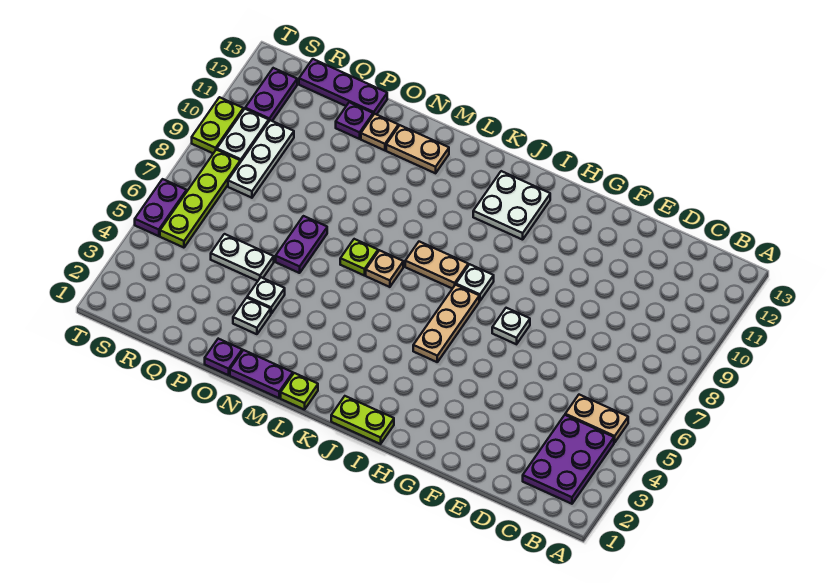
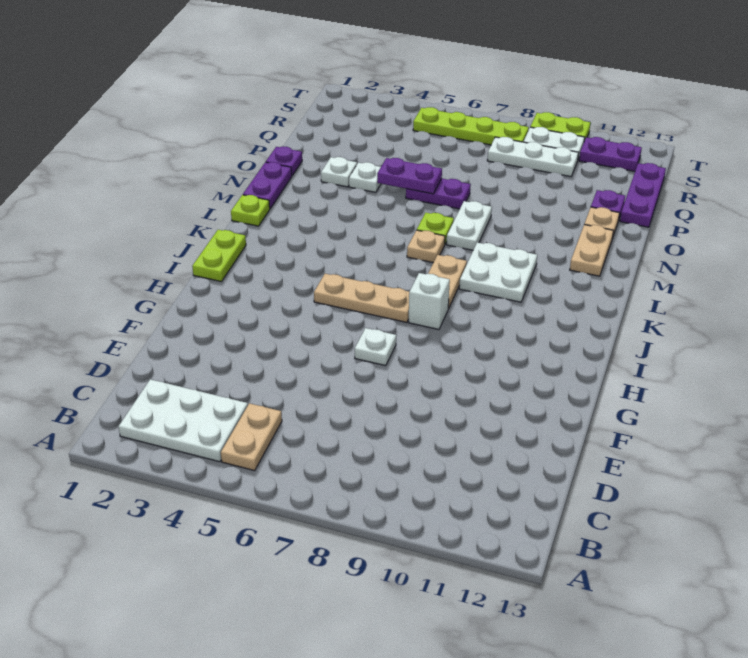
purple 2x3 plate [523,415,614,504] -> white 2x3 plate [118,379,248,462]
white 1x1 plate [456,264,494,301] -> white 1x1 brick [409,273,450,329]
white 2x2 plate [473,171,550,240] -> white 2x2 plate moved to [459,242,537,302]
white 1x2 plate [211,234,274,281] -> white 1x2 plate moved to [446,201,492,250]
purple 1x2 plate [135,179,187,236] -> purple 1x2 plate moved to [377,158,442,194]

